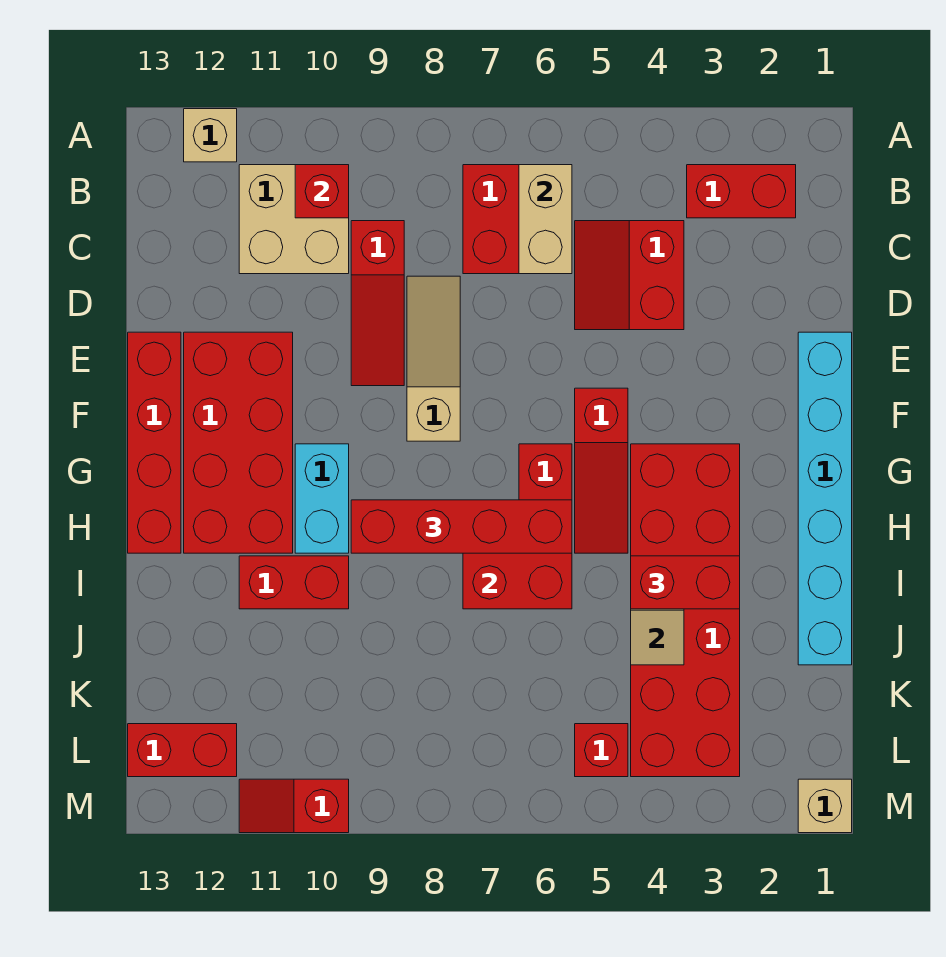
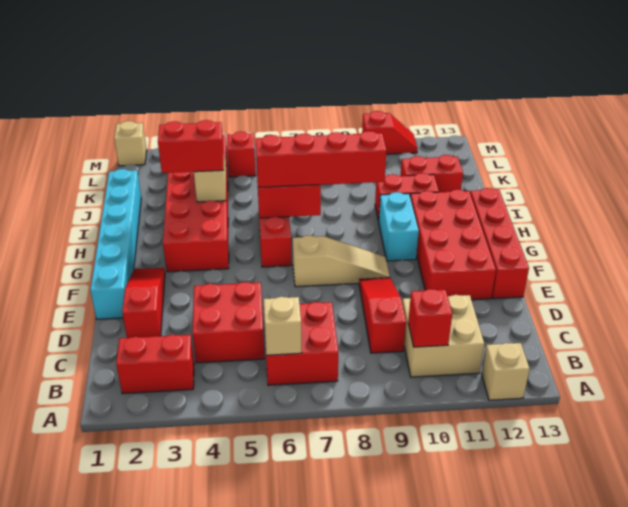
tan 1x2 brick [519,165,572,274] -> tan 1x1 brick [263,297,302,355]
red 2x2 slope [575,221,684,330] -> red 2x2 brick [192,282,265,363]
tan 1x3 slope [407,276,460,441] -> tan 1x3 slope turned to [293,235,390,287]
red 1x3 slope [575,388,628,553] -> red 1x3 slope moved to [122,268,165,338]
red 1x2 brick [128,724,237,777] -> red 1x2 brick moved to [401,155,463,192]

